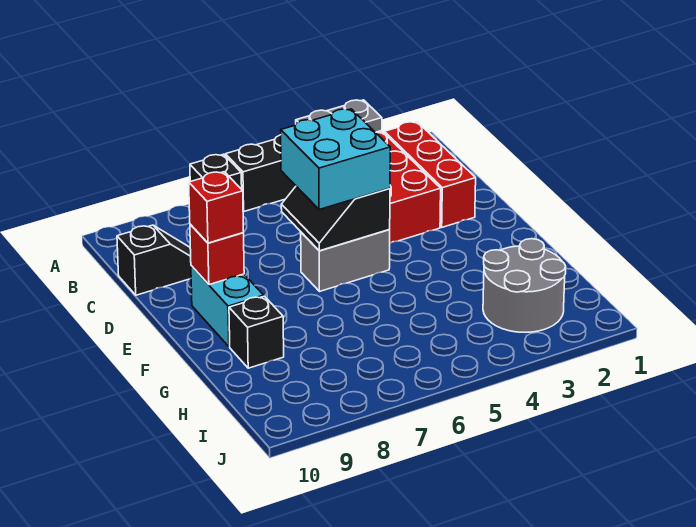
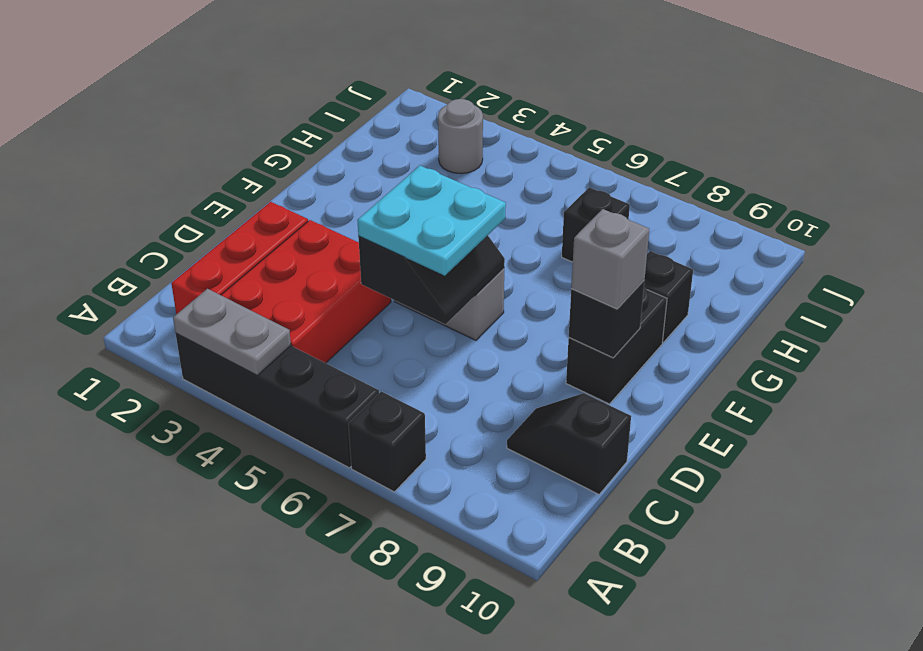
cyan 2x2 brick [281,109,390,210] -> cyan 2x2 plate [358,166,506,276]
cyan 1x2 brick [191,266,264,347] -> black 1x2 brick [566,288,667,404]
red 1x1 brick [190,224,244,285] -> black 1x1 brick [569,280,645,358]
red 1x1 brick [189,172,244,243] -> grey 1x1 brick [571,209,649,309]
grey 2x2 round brick [483,239,566,332] -> grey 1x1 round brick [438,99,483,174]
none -> black 1x1 brick [562,187,630,262]

